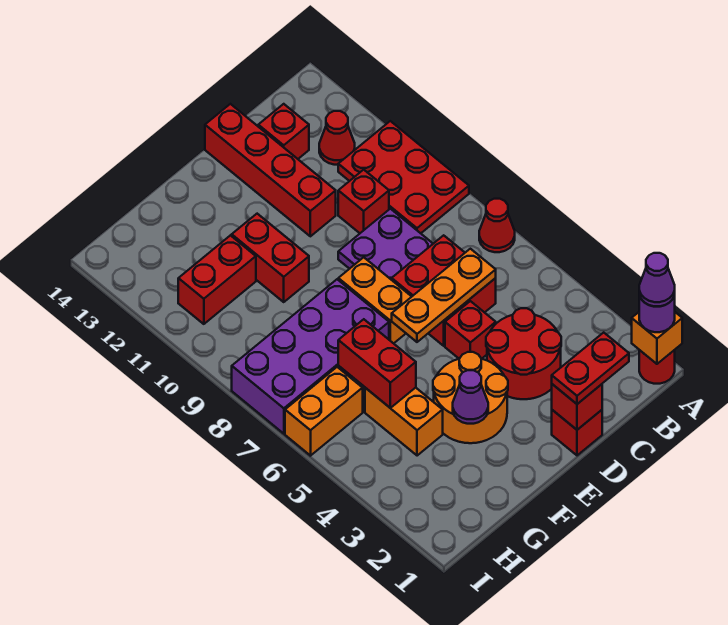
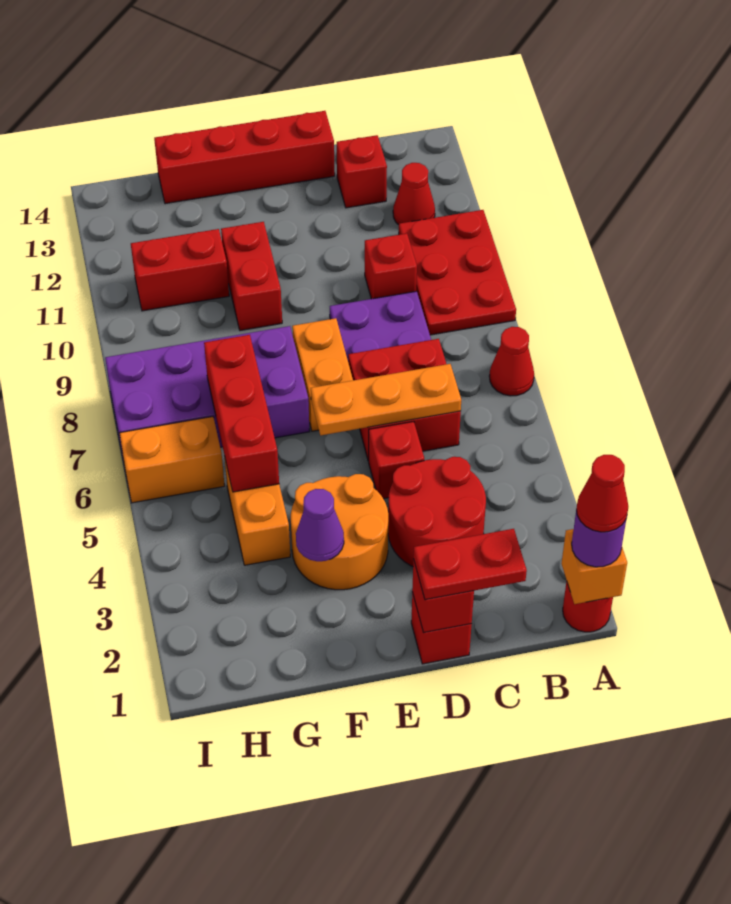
purple 1x1 cone [639,253,675,306] -> red 1x1 cone [576,455,628,532]
red 1x4 brick [205,104,336,236] -> red 1x4 brick turned to [154,111,335,204]
red 1x2 brick [338,319,416,408] -> red 1x3 brick [204,335,279,492]

